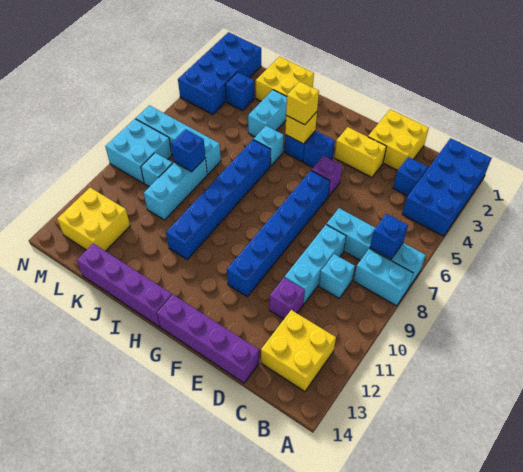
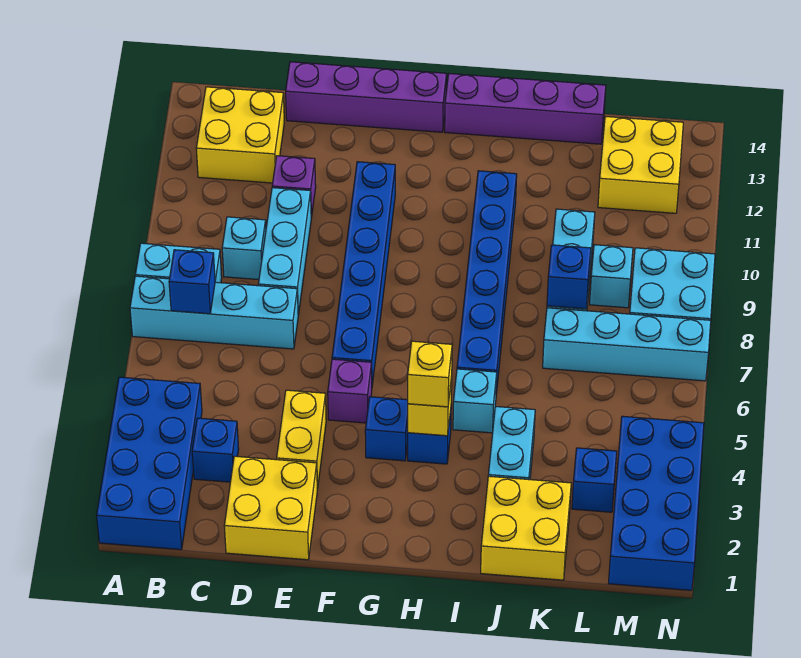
yellow 1x2 brick [334,127,386,177] -> yellow 1x2 brick turned to [277,390,326,489]

